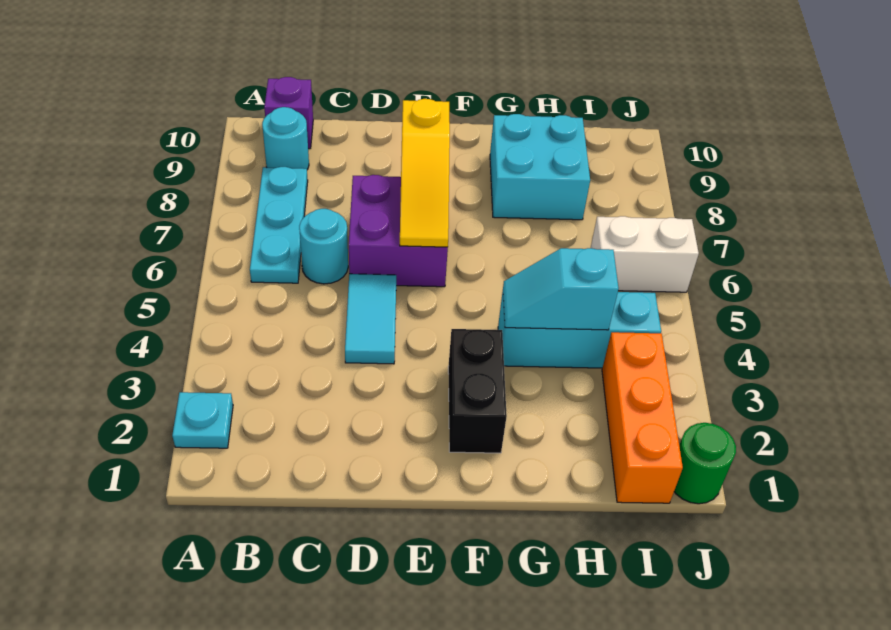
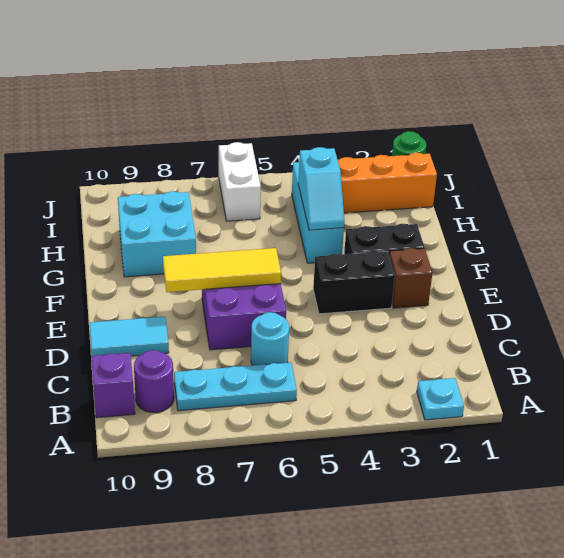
cyan 1x1 round brick [262,107,309,170] -> purple 1x1 round brick [134,350,174,413]
cyan 1x2 tile [345,274,396,364] -> cyan 1x2 tile moved to [90,317,169,356]
none -> brown 1x1 brick [389,248,433,308]
none -> black 1x2 brick [313,251,395,314]
yellow 1x3 slope [400,99,450,247] -> yellow 1x3 tile [163,248,281,292]

